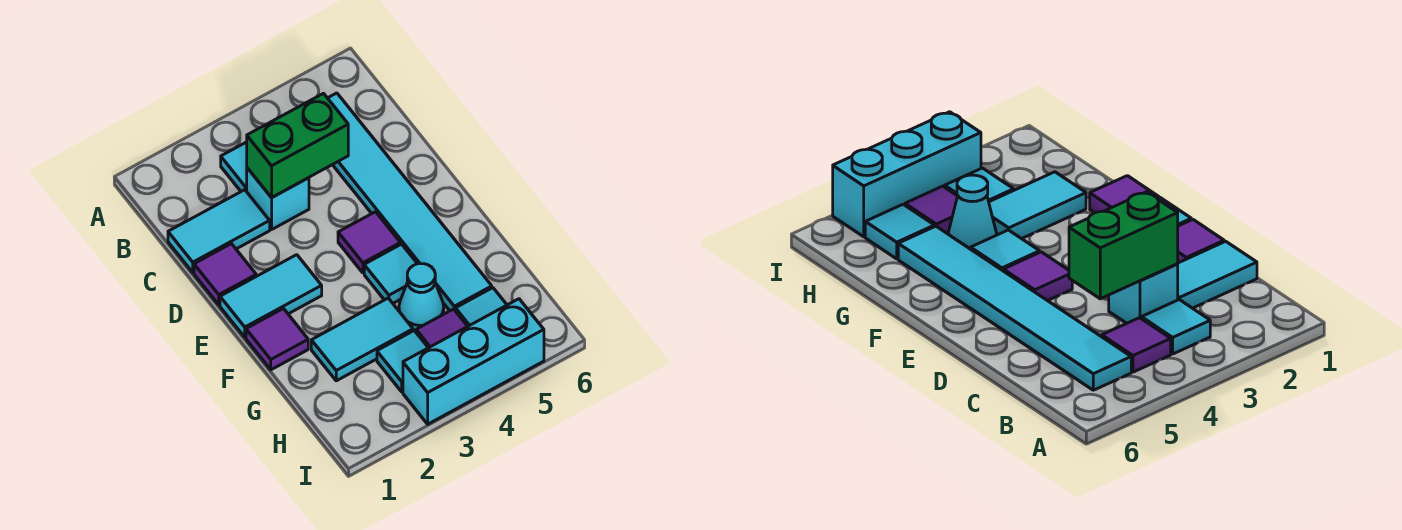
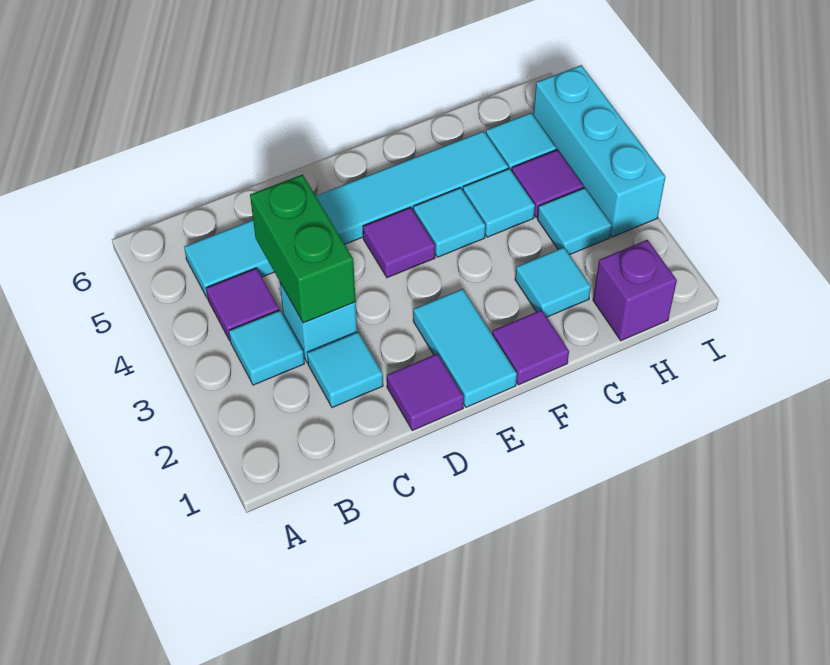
cyan 1x2 tile [168,190,270,272] -> cyan 1x1 tile [307,332,383,408]
cyan 1x2 tile [311,298,413,381] -> cyan 1x1 tile [515,247,591,317]
cyan 1x1 cone [399,264,444,330] -> cyan 1x1 tile [463,169,535,237]
none -> purple 1x1 brick [593,240,677,341]

